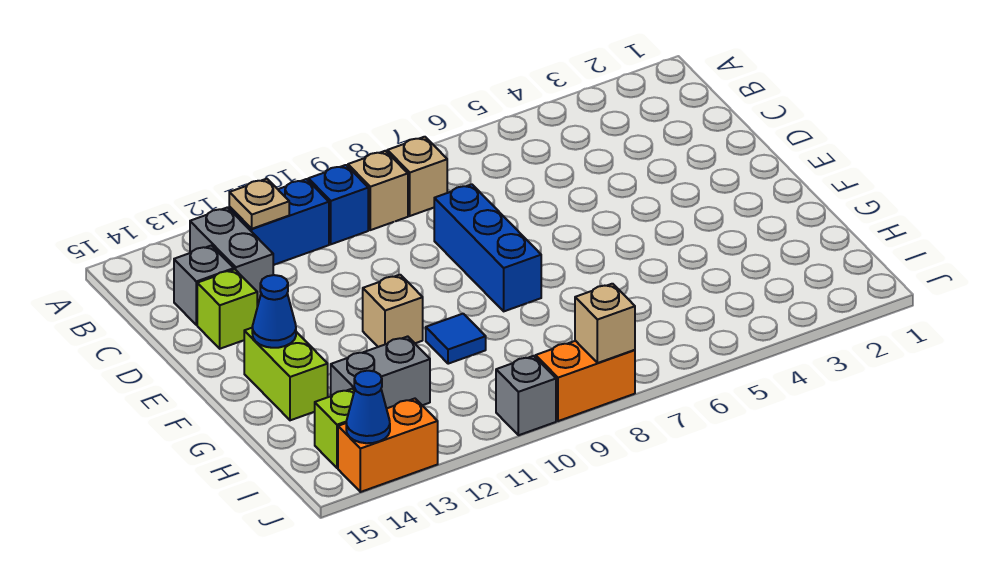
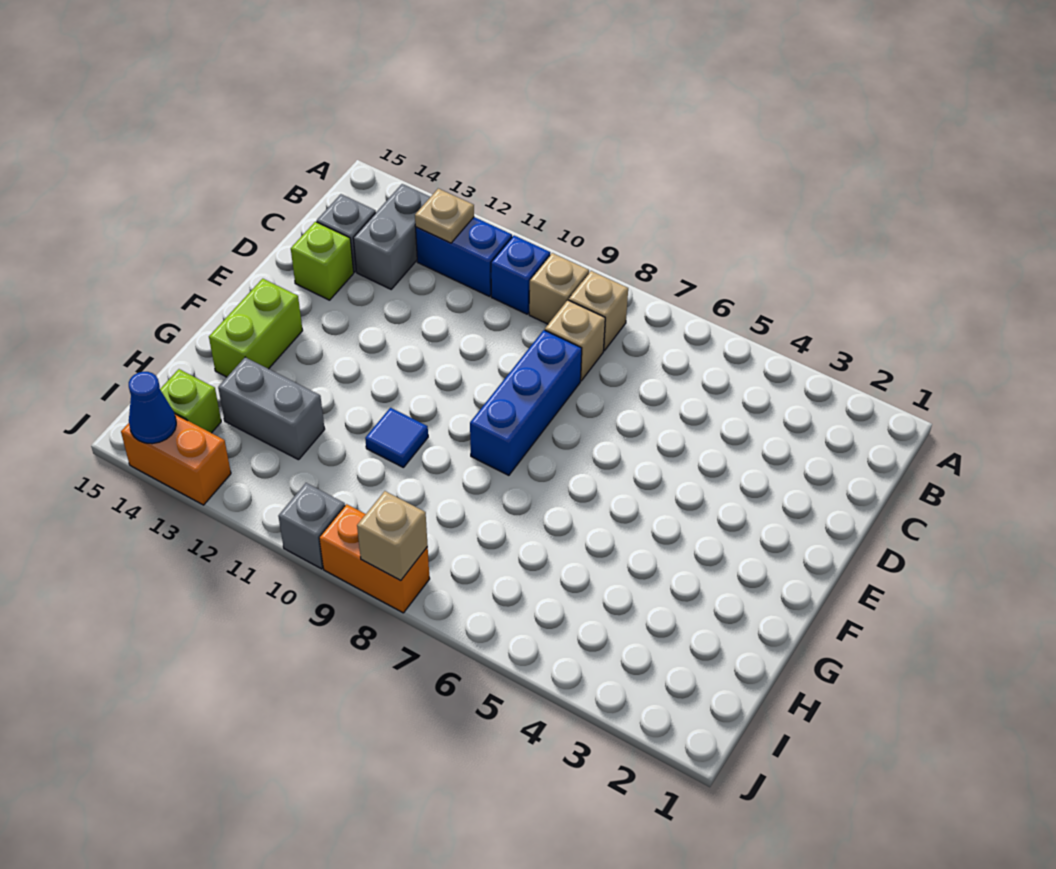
tan 1x1 brick [363,275,423,347] -> tan 1x1 brick moved to [545,300,605,381]
blue 1x1 cone [252,275,296,348] -> none

